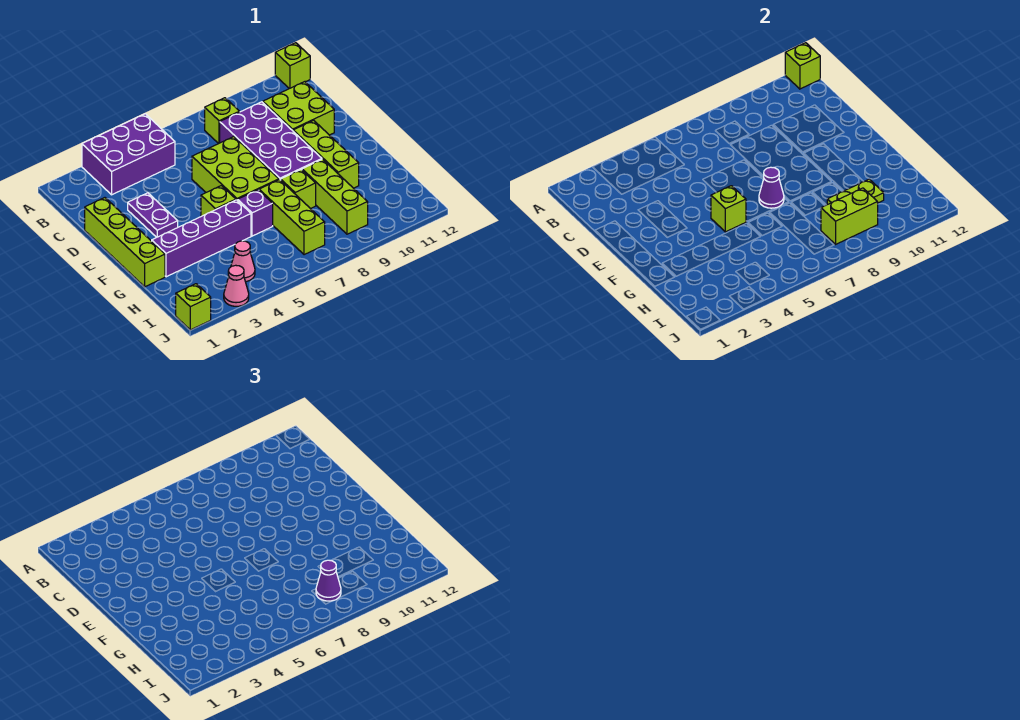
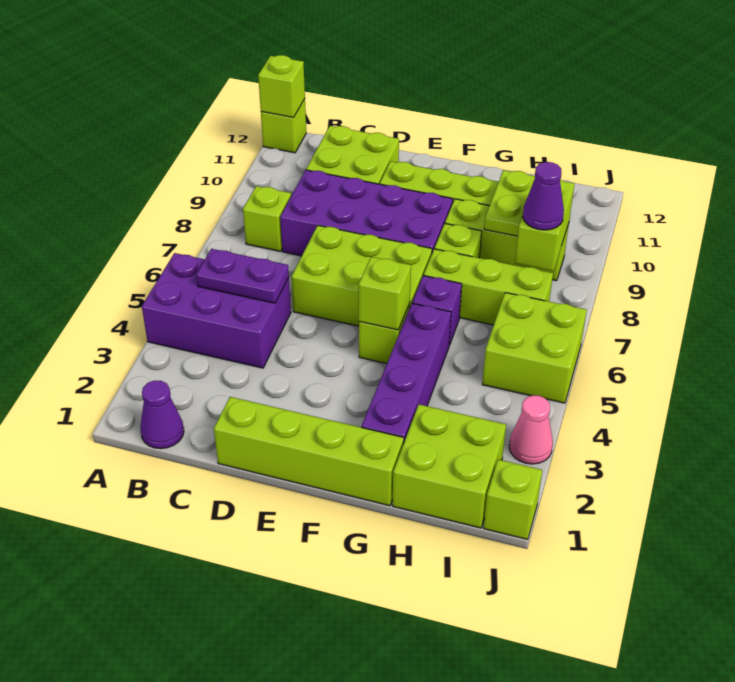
purple 2x3 brick [82,114,175,195] -> purple 2x3 brick turned to [142,253,291,368]
purple 1x2 plate [128,193,178,237] -> purple 1x2 plate moved to [196,249,289,303]
purple 1x1 cone [759,167,784,208] -> purple 1x1 cone moved to [140,381,184,449]
none -> lime 2x2 brick [393,404,506,528]
pink 1x1 cone [231,241,255,282] -> none
none -> lime 2x2 brick [482,293,587,403]

